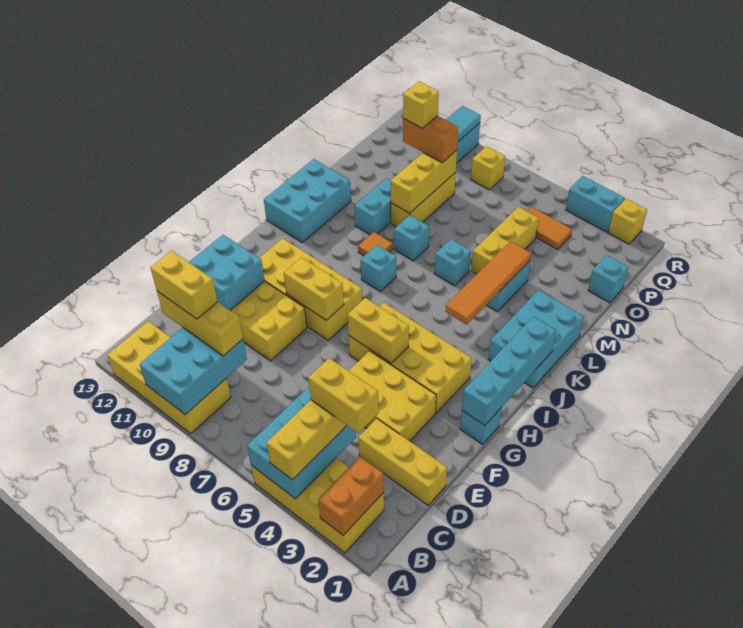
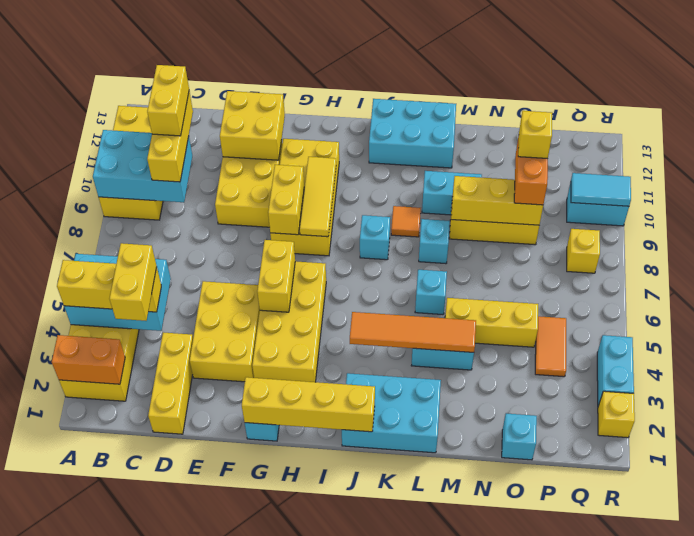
cyan 2x2 brick [189,235,265,310] -> yellow 2x2 brick [220,91,285,160]
cyan 1x4 brick [462,317,556,425] -> yellow 1x4 brick [242,377,375,432]
none -> yellow 1x3 tile [300,157,336,237]

